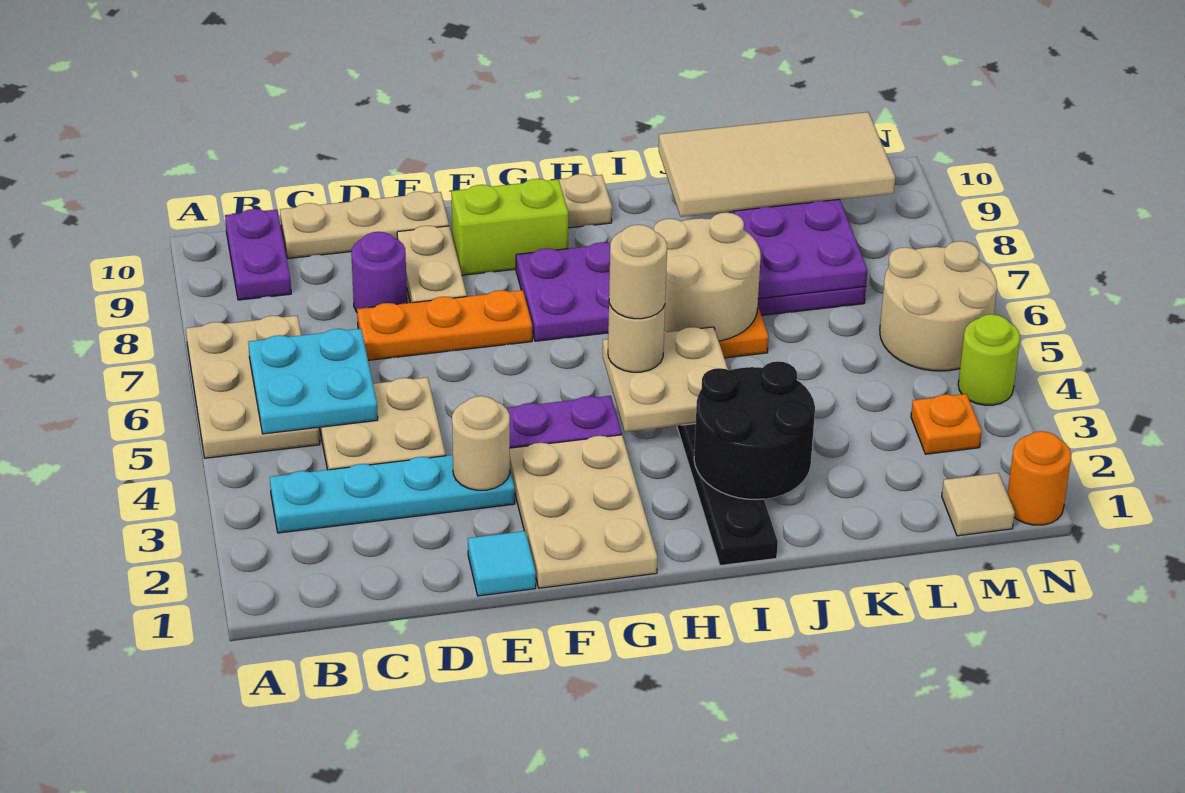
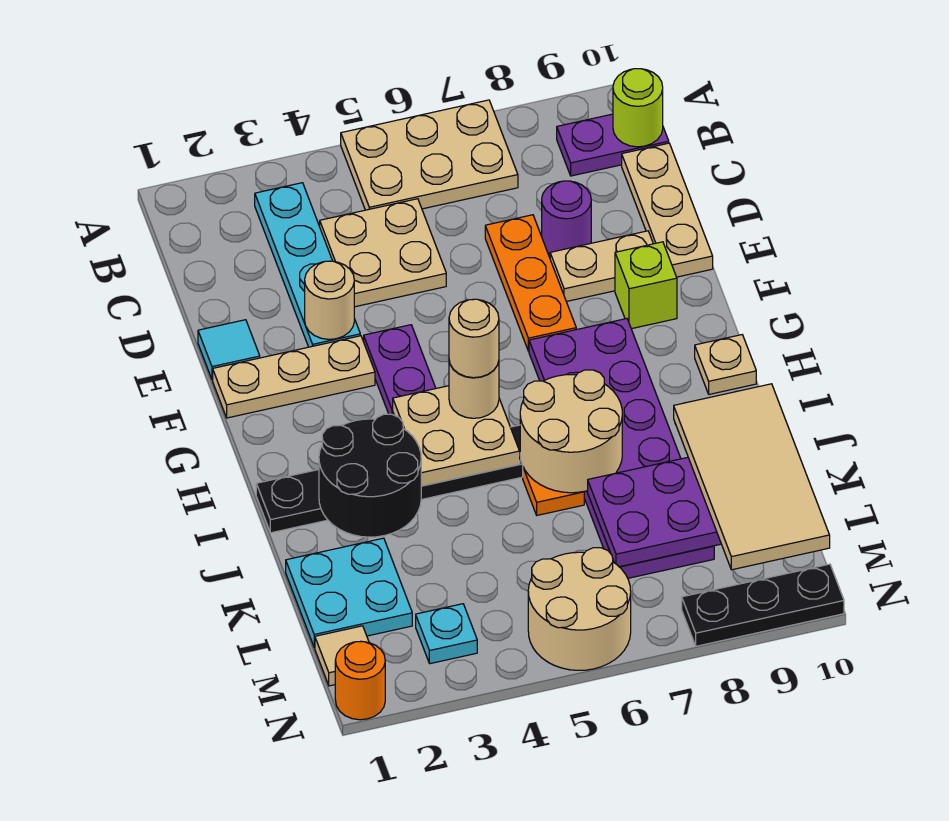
cyan 2x2 plate [248,329,378,434] -> cyan 2x2 plate moved to [286,538,412,648]
tan 2x3 plate [510,435,657,588] -> tan 1x3 plate [213,336,375,418]
lime 1x2 brick [451,179,568,275] -> lime 1x1 brick [615,242,677,329]
orange 1x1 plate [911,394,982,454] -> cyan 1x1 plate [416,604,477,664]
lime 1x1 round brick [958,314,1020,405] -> lime 1x1 round brick moved to [613,69,663,147]
none -> black 1x3 plate [682,564,844,646]

